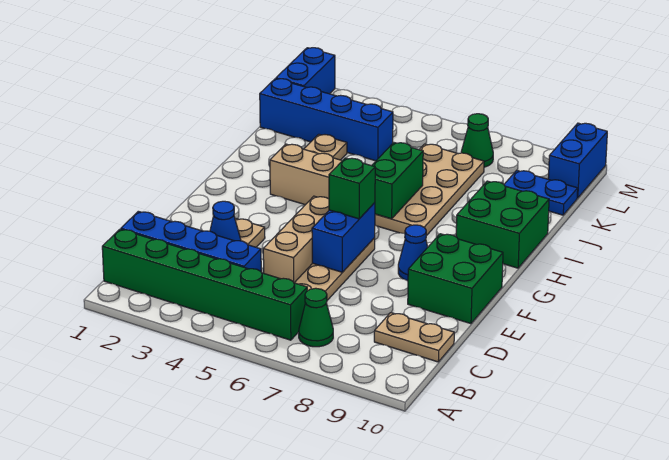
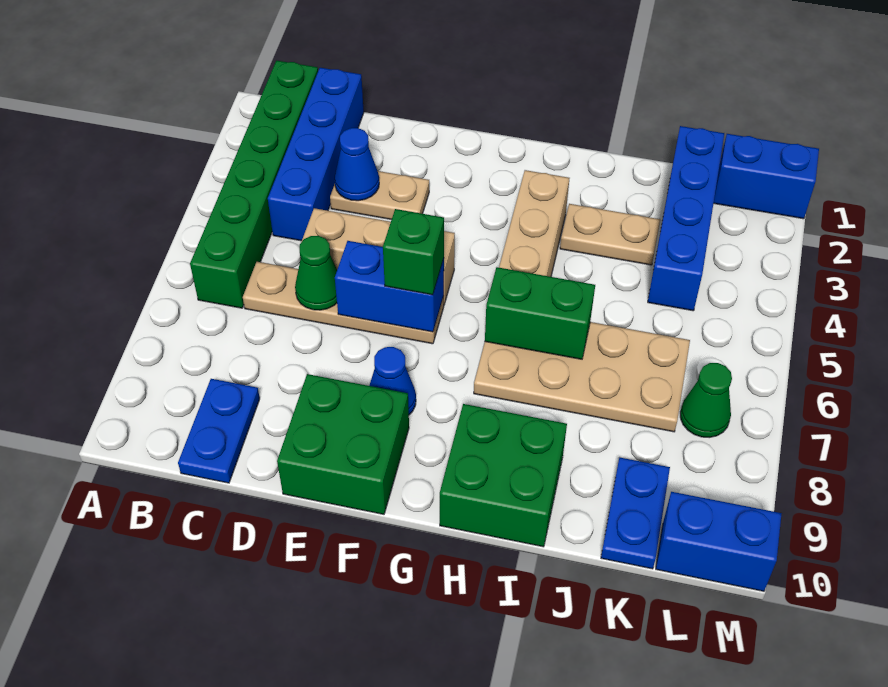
green 1x1 cone [299,288,333,347] -> green 1x1 cone moved to [295,236,337,310]
tan 1x2 plate [374,313,454,362] -> blue 1x2 plate [178,379,260,483]

